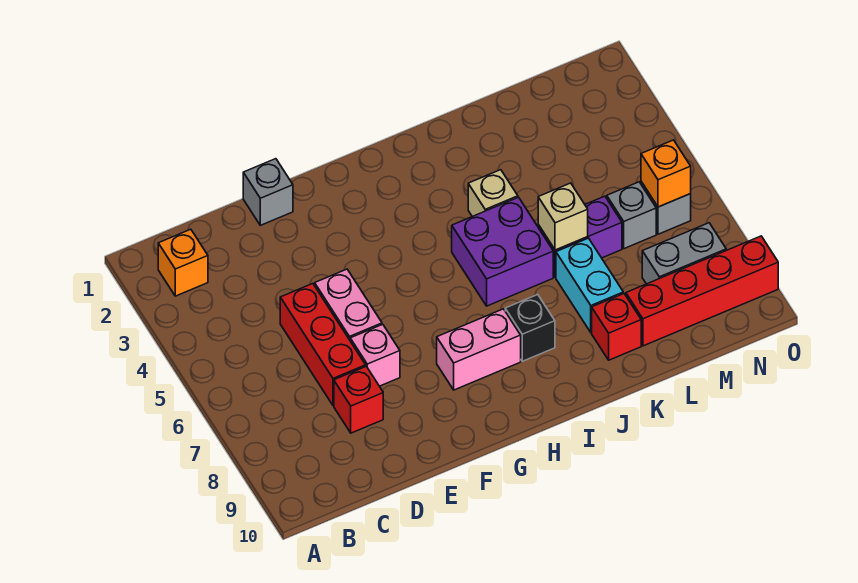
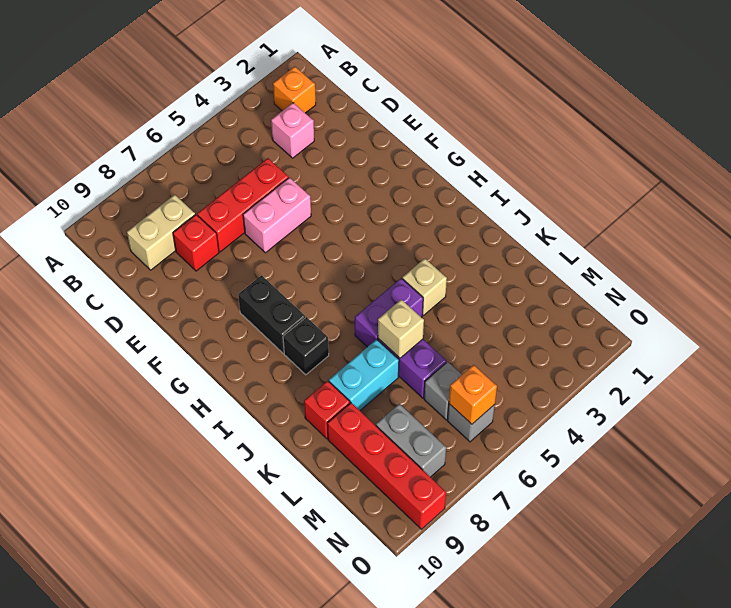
none -> tan 1x2 brick [127,195,195,270]
grey 1x1 brick [243,159,293,225] -> none
pink 1x1 brick [350,324,400,386] -> pink 1x1 brick moved to [271,103,314,158]
pink 1x2 brick [437,309,521,390] -> black 1x2 brick [238,275,305,353]
purple 2x2 brick [452,197,553,306] -> purple 1x2 brick [355,278,423,347]

